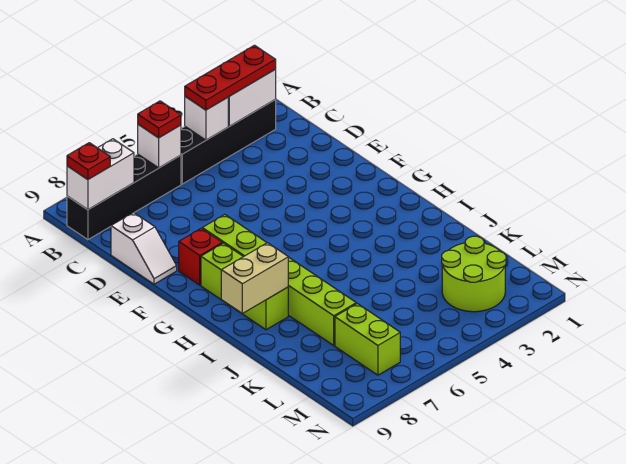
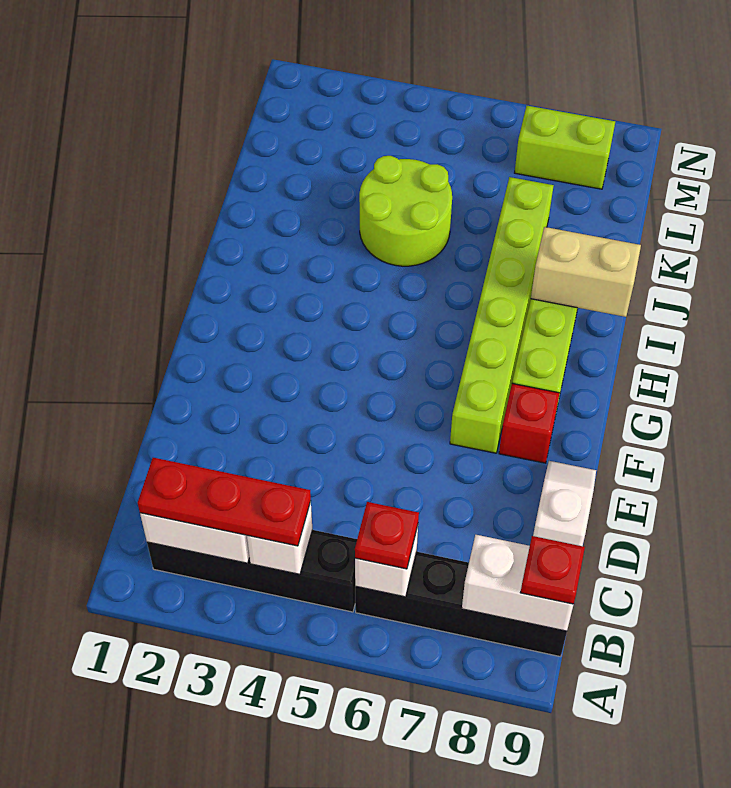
lime 2x2 round brick [442,236,506,312] -> lime 2x2 round brick moved to [359,156,452,266]
lime 1x2 brick [335,304,400,375] -> lime 1x2 brick turned to [515,106,615,189]

